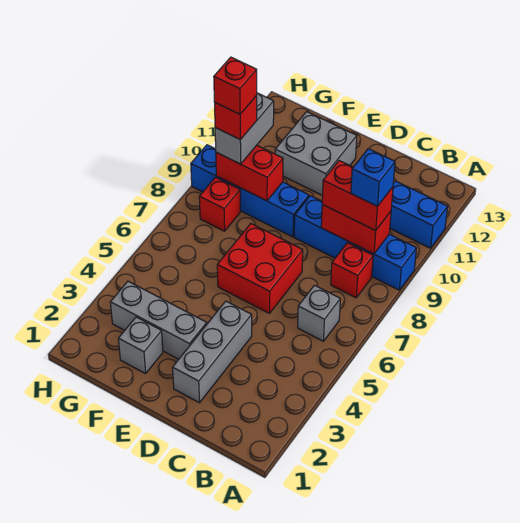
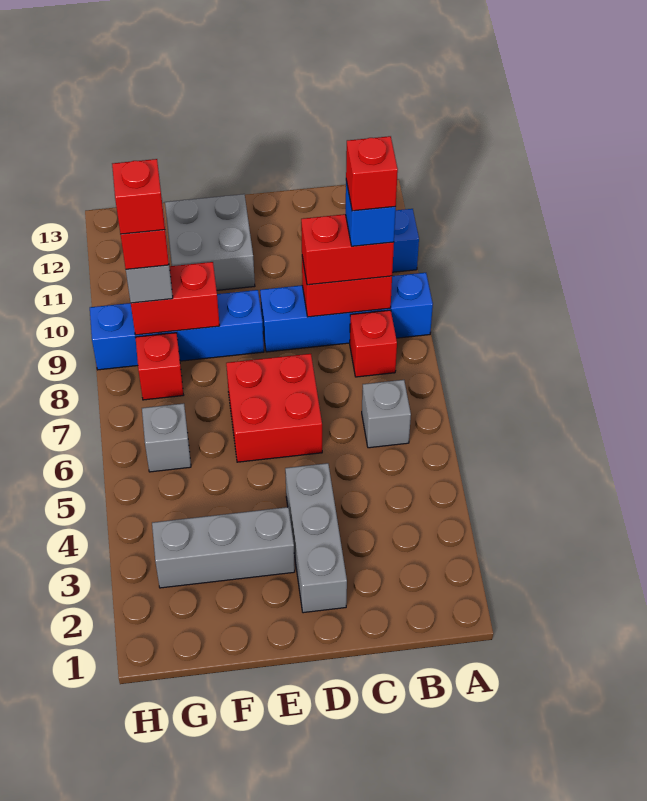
none -> red 1x1 brick [346,136,398,211]
grey 1x1 brick [118,317,163,374] -> grey 1x1 brick moved to [142,403,191,472]

